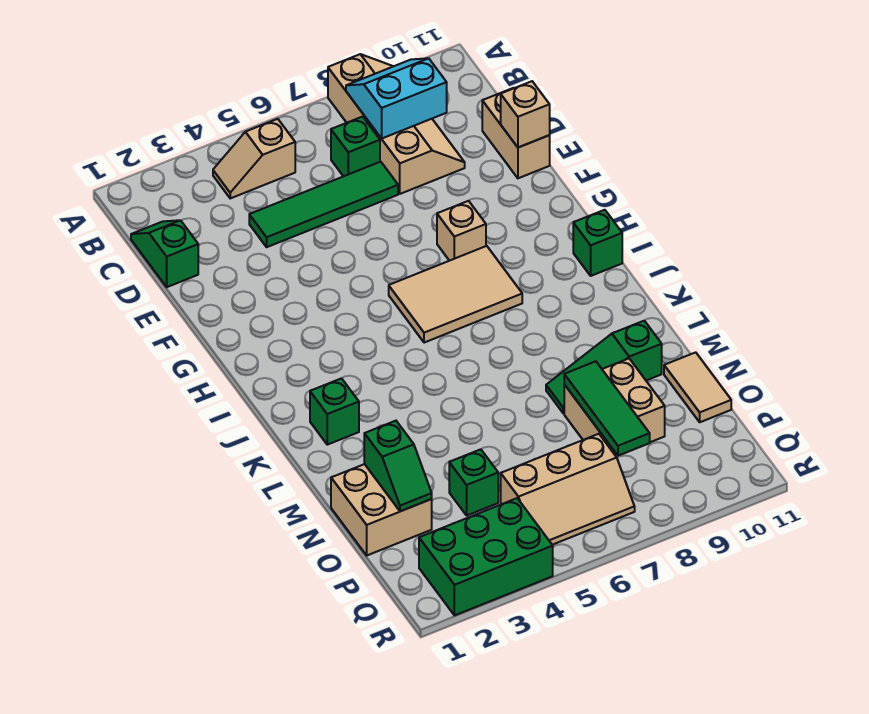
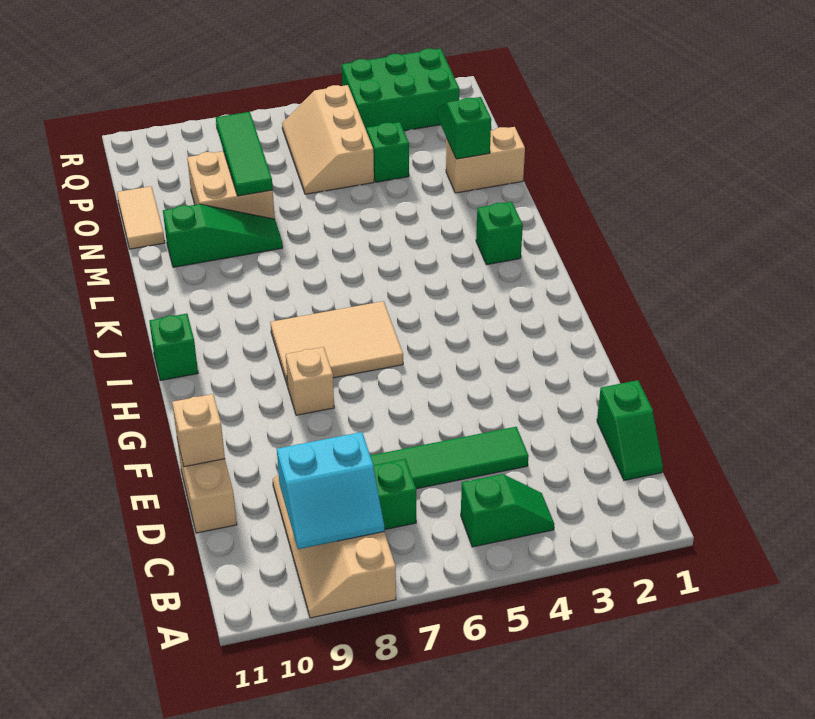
tan 1x2 slope [213,119,295,198] -> green 1x2 slope [461,474,554,547]
tan 2x2 brick [331,464,432,555] -> tan 1x2 brick [446,127,525,193]
tan 2x3 slope [501,434,635,545] -> tan 2x3 slope turned to [282,85,374,194]

